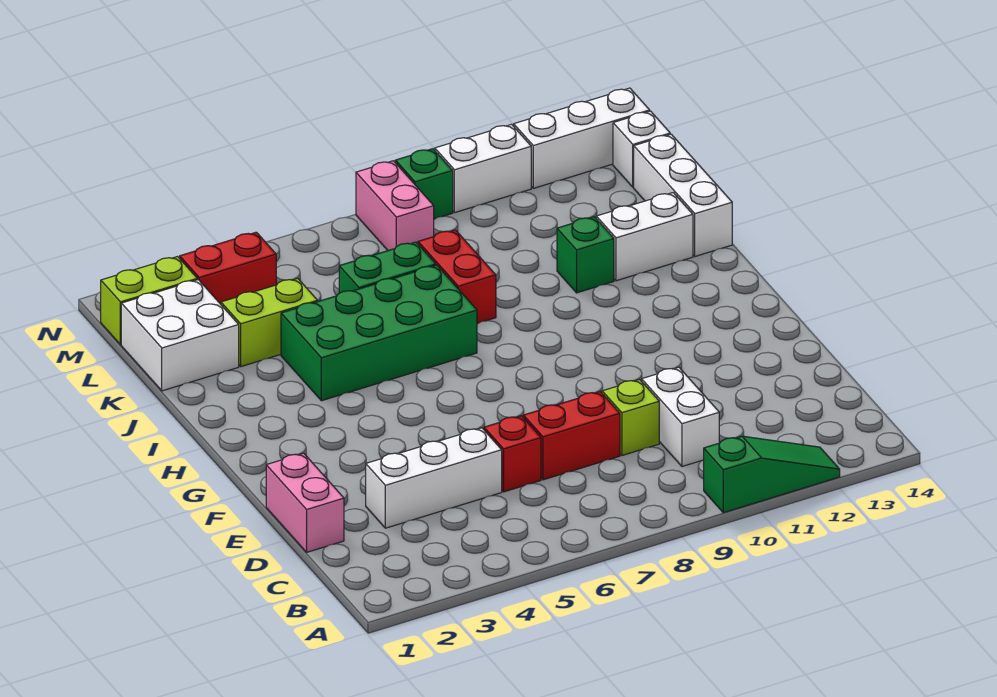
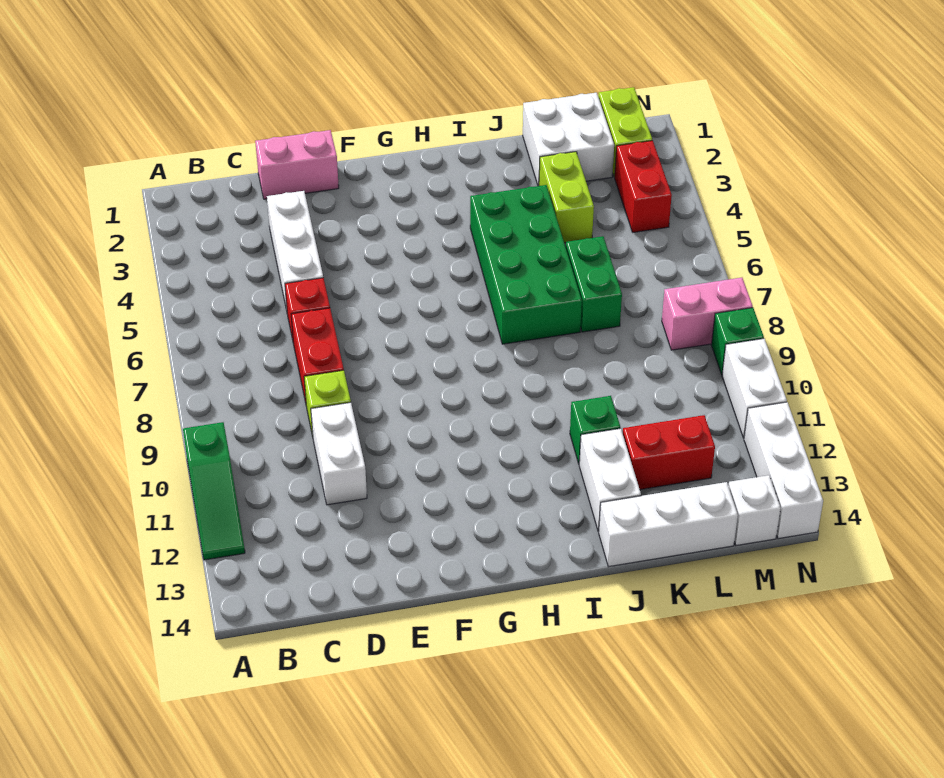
white 1x2 brick [642,367,719,466] -> white 1x2 brick turned to [311,402,367,505]
red 1x2 brick [418,230,496,324] -> red 1x2 brick moved to [623,415,715,490]

